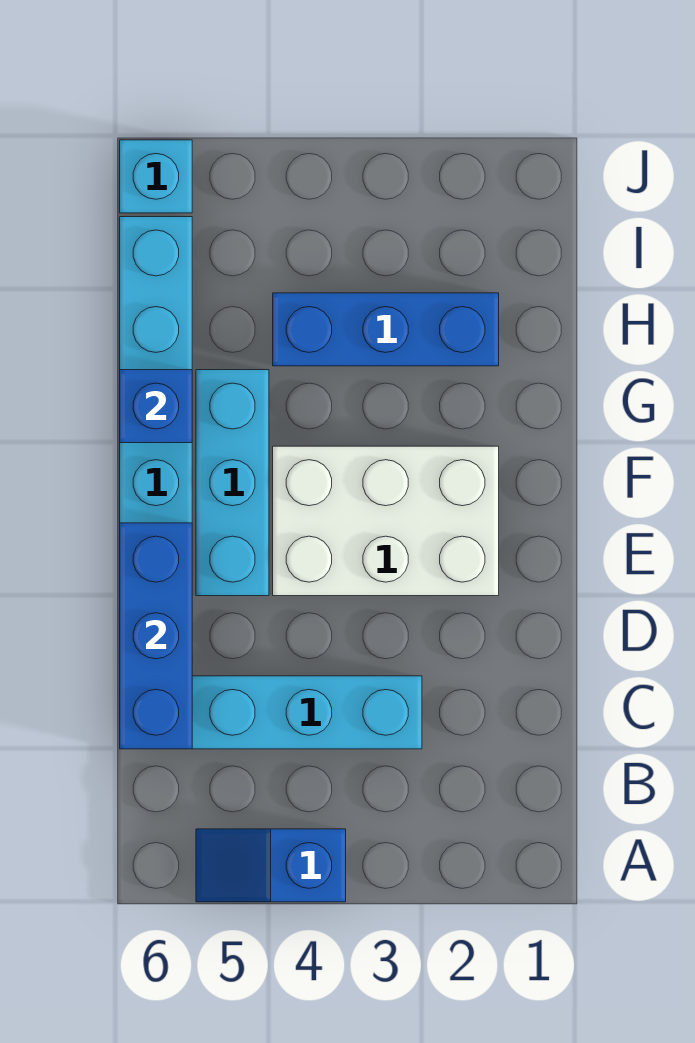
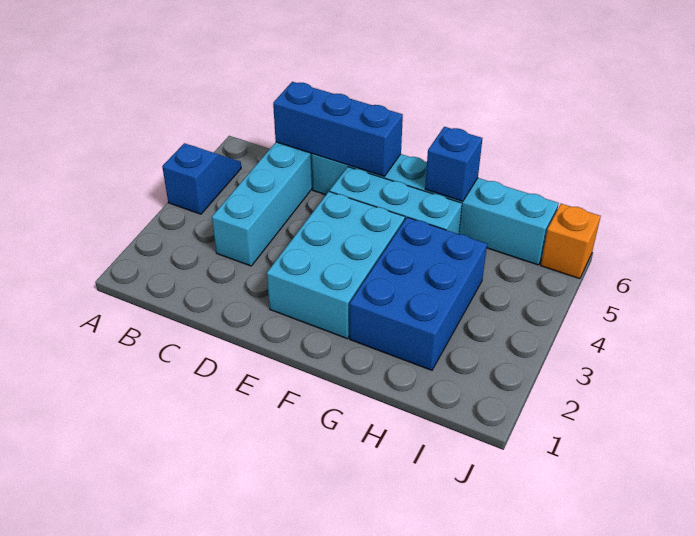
white 2x3 brick [273,446,499,596] -> cyan 2x3 brick [267,192,405,339]
blue 1x3 brick [273,293,499,366] -> blue 2x3 brick [350,217,487,370]
cyan 1x1 brick [120,140,192,213] -> orange 1x1 brick [541,204,601,279]

